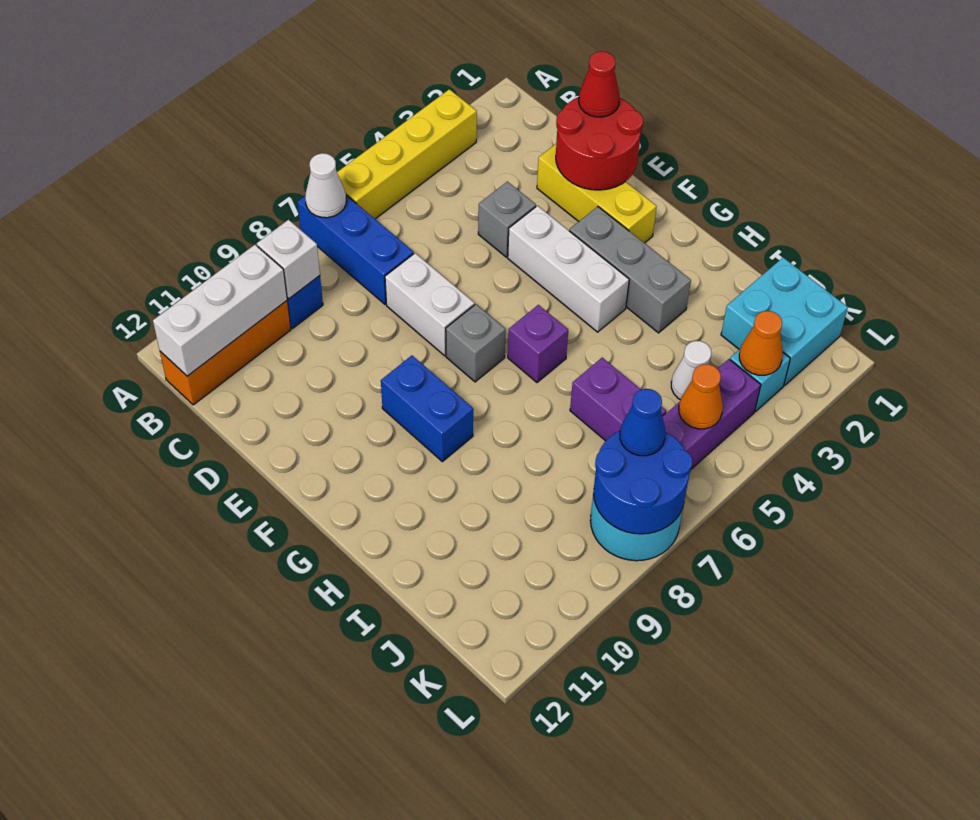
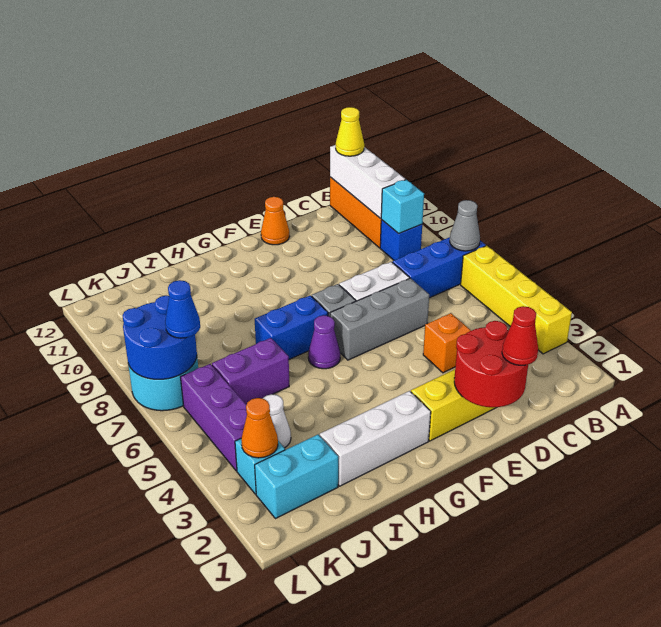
white 1x1 cone [305,153,346,218] -> grey 1x1 cone [450,200,480,251]
white 1x1 brick [257,220,320,299] -> cyan 1x1 brick [381,180,424,234]
none -> yellow 1x1 cone [336,107,364,156]
grey 1x1 brick [478,182,536,257] -> orange 1x1 brick [423,313,471,373]
white 1x3 brick [508,206,629,332] -> white 1x3 brick moved to [320,391,431,486]
grey 1x3 brick [569,207,691,333] -> grey 1x3 brick moved to [330,278,429,360]
blue 1x2 brick [381,355,473,462] -> blue 1x2 brick moved to [255,296,328,359]
purple 1x1 brick [508,305,568,383] -> purple 1x1 cone [308,315,340,369]
cyan 2x2 brick [721,258,848,385] -> cyan 1x2 brick [255,434,338,519]
orange 1x1 cone [679,364,723,429] -> orange 1x1 cone moved to [261,197,289,245]

